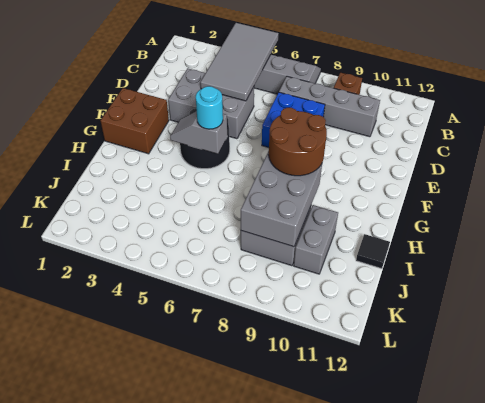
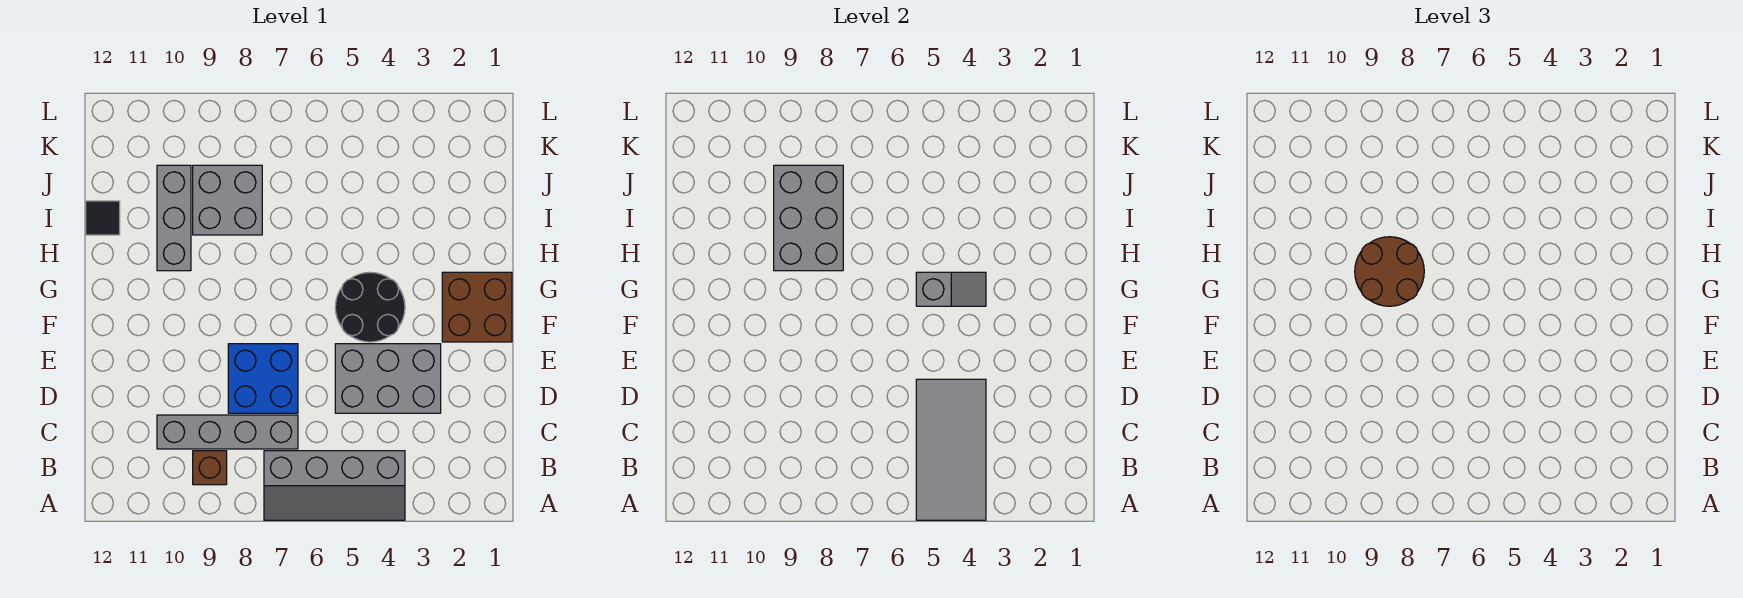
cyan 1x1 round brick [196,86,223,129] -> none
grey 1x2 brick [294,205,338,274] -> grey 1x3 brick [157,165,191,271]

